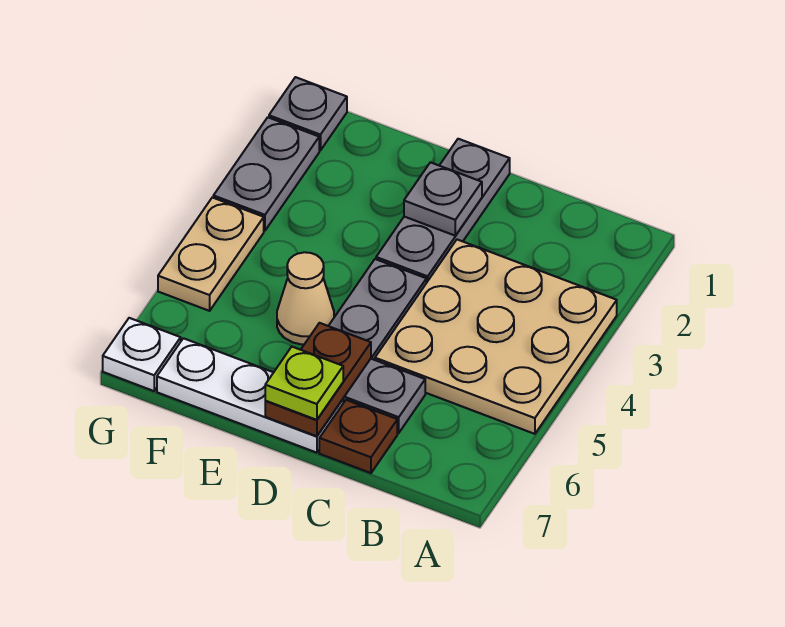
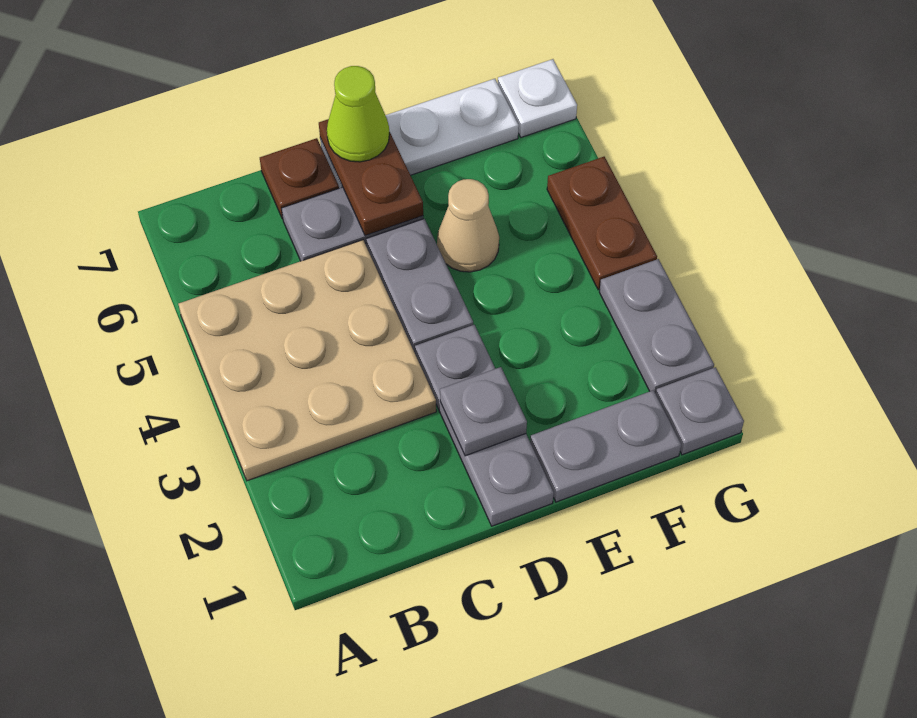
lime 1x1 plate [265,347,343,420] -> lime 1x1 cone [327,66,389,162]
none -> grey 1x2 plate [530,390,681,502]
tan 1x2 plate [158,197,264,311] -> brown 1x2 plate [547,157,657,290]

